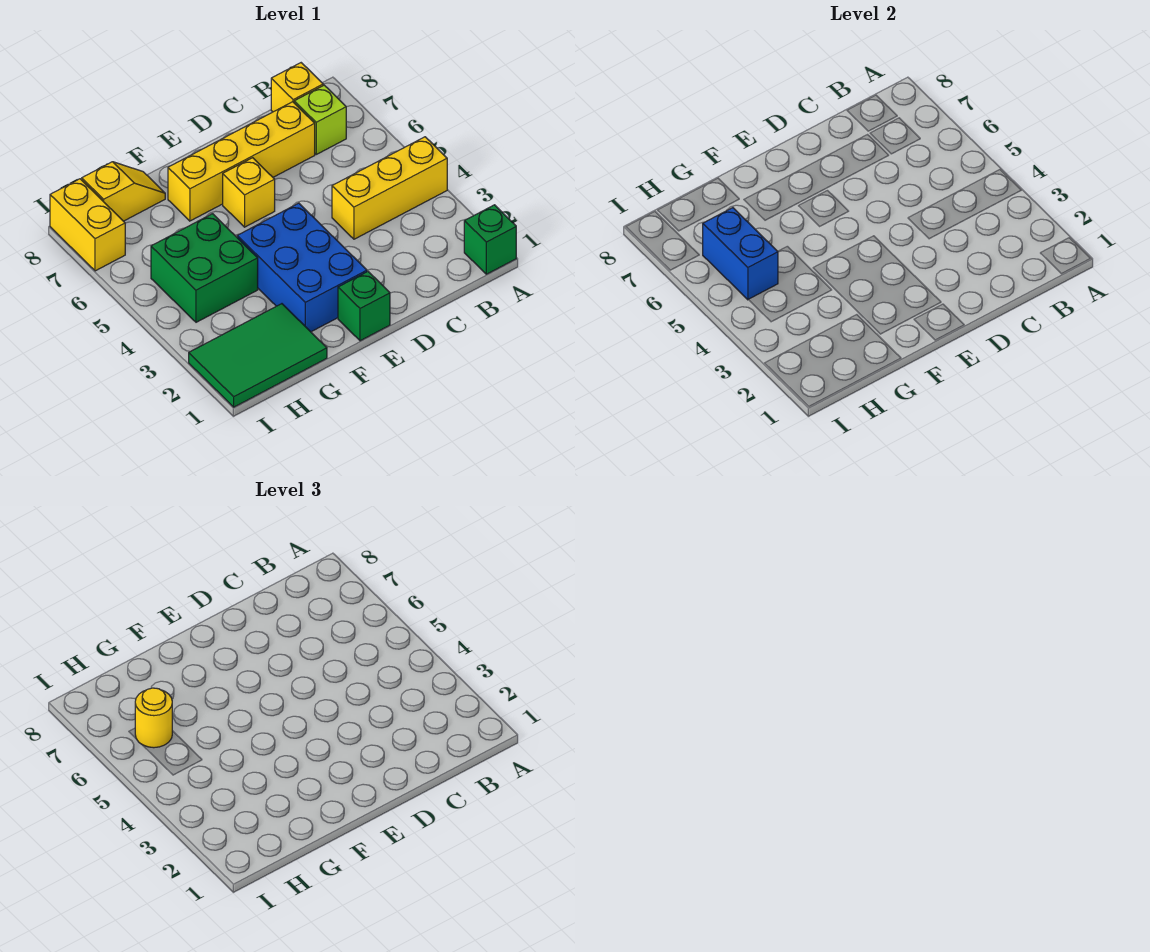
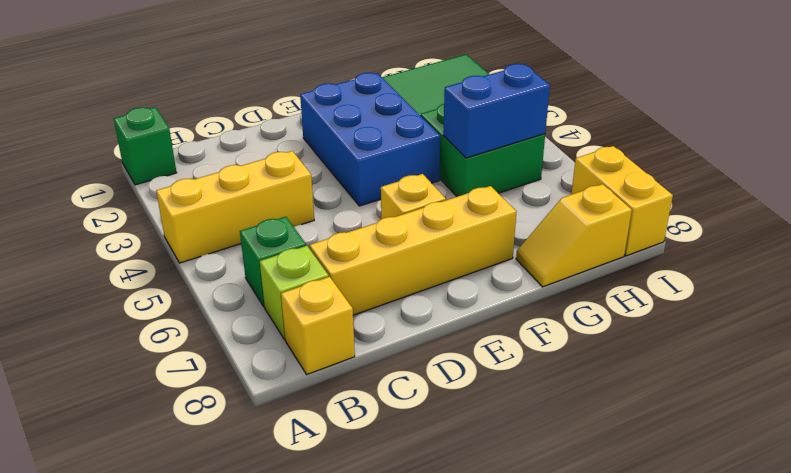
green 1x1 brick [338,272,390,341] -> green 1x1 brick moved to [240,217,306,307]
blue 1x2 brick [703,208,778,300] -> blue 1x2 brick turned to [443,64,550,158]
yellow 1x1 round brick [135,688,172,748] -> none

